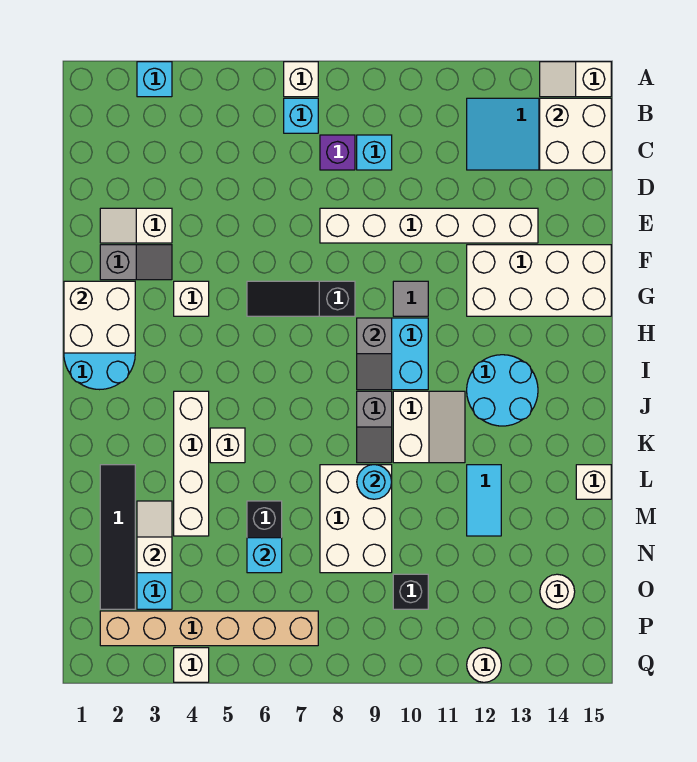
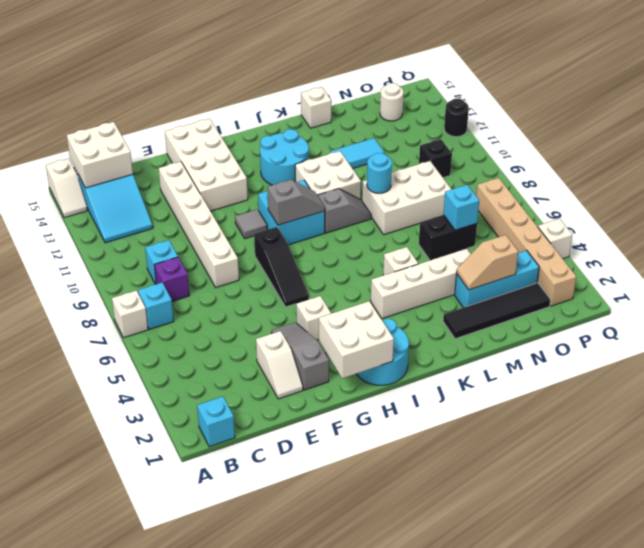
cyan 1x1 brick [137,62,172,97] -> cyan 1x1 brick moved to [197,396,235,447]
grey 1x2 slope [100,245,172,280] -> grey 1x3 slope [272,322,329,390]
white 2x2 slope [393,391,465,463] -> white 2x2 brick [295,151,361,199]
white 1x2 slope [137,501,172,573] -> tan 1x2 slope [457,235,518,290]
white 1x1 round brick [467,648,501,682] -> black 1x1 round brick [444,98,469,137]

